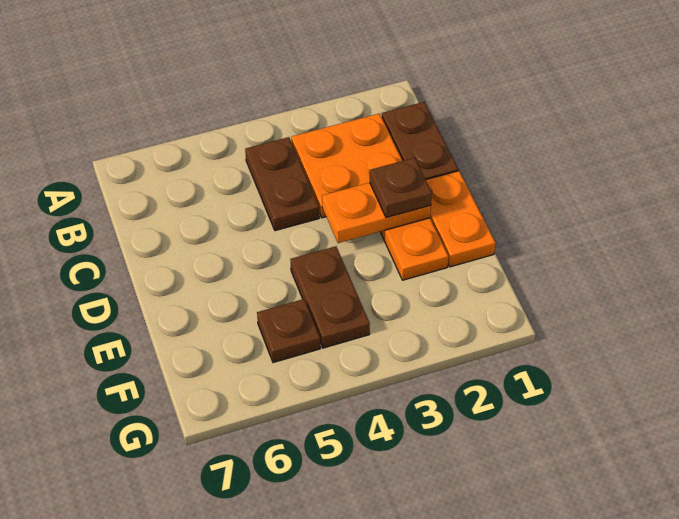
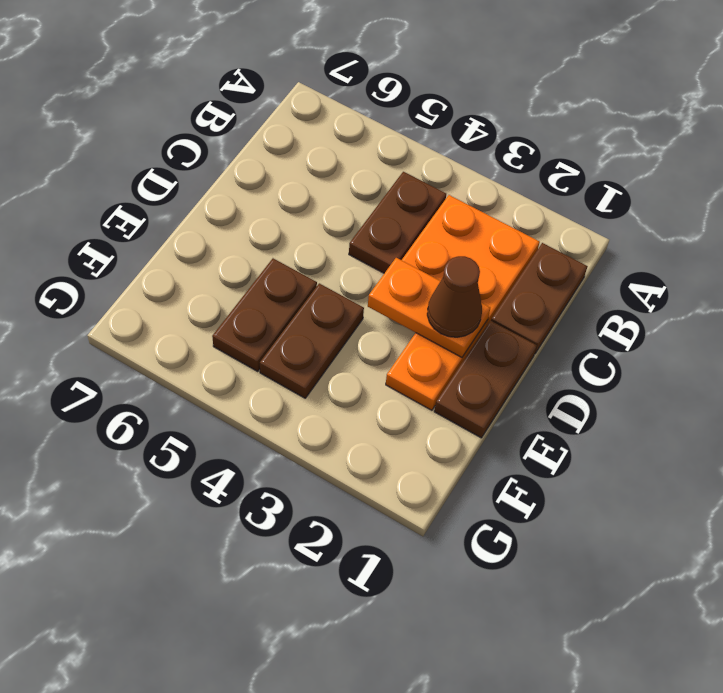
orange 1x2 plate [426,171,496,267] -> brown 1x2 plate [434,321,537,438]
brown 1x1 plate [370,158,432,218] -> brown 1x1 cone [427,256,482,337]
brown 1x1 plate [257,299,320,363] -> brown 1x2 plate [212,258,317,371]

